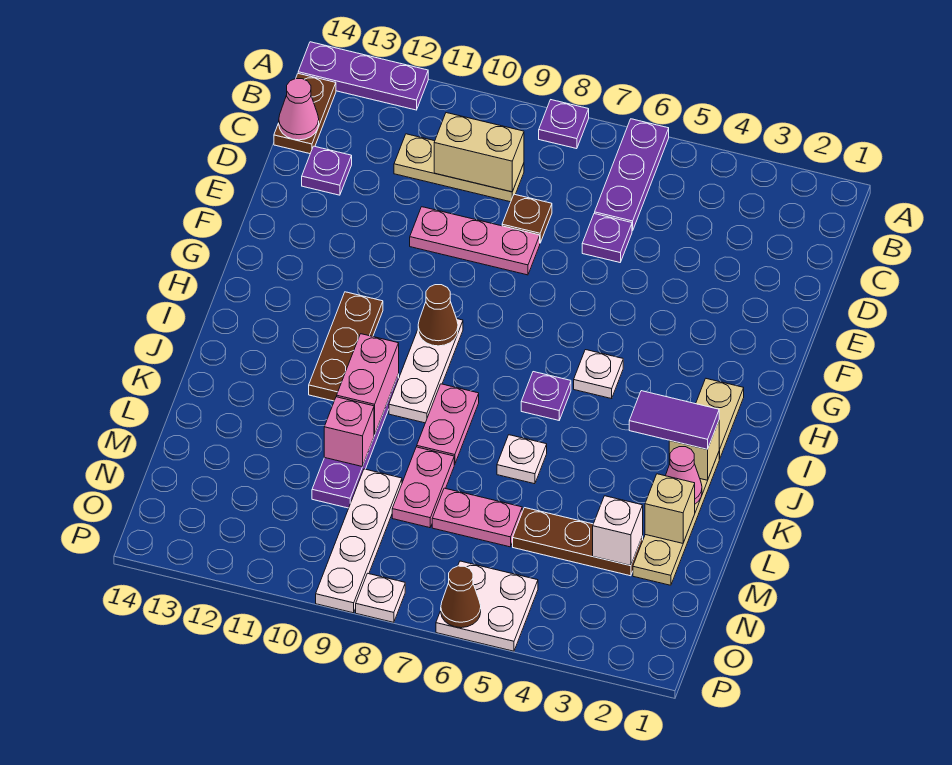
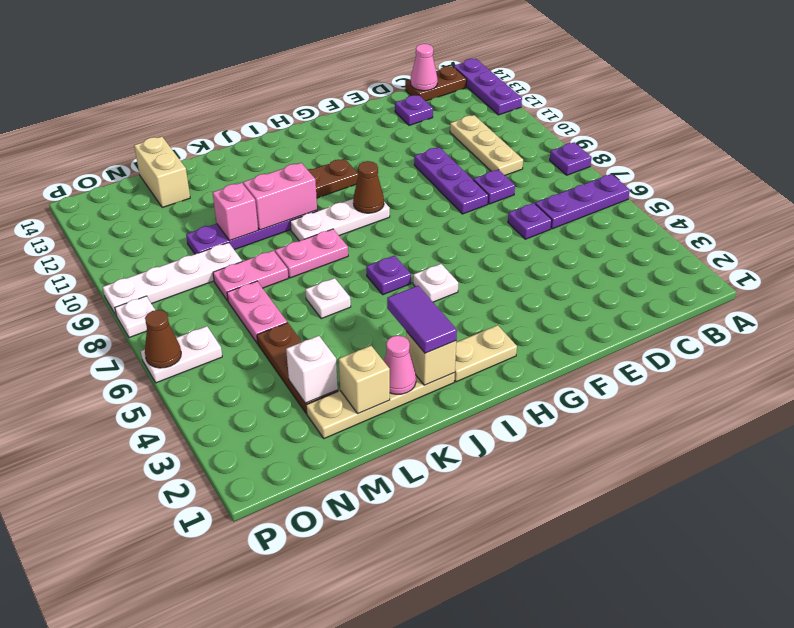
tan 1x2 brick [434,113,524,192] -> tan 1x2 brick moved to [134,137,190,207]
brown 1x1 plate [502,194,552,243] -> purple 1x1 plate [473,170,515,204]
pink 1x3 plate [410,207,540,275] -> purple 1x3 plate [414,147,489,214]
white 2x2 plate [436,561,538,651] -> white 1x2 plate [141,326,222,383]

